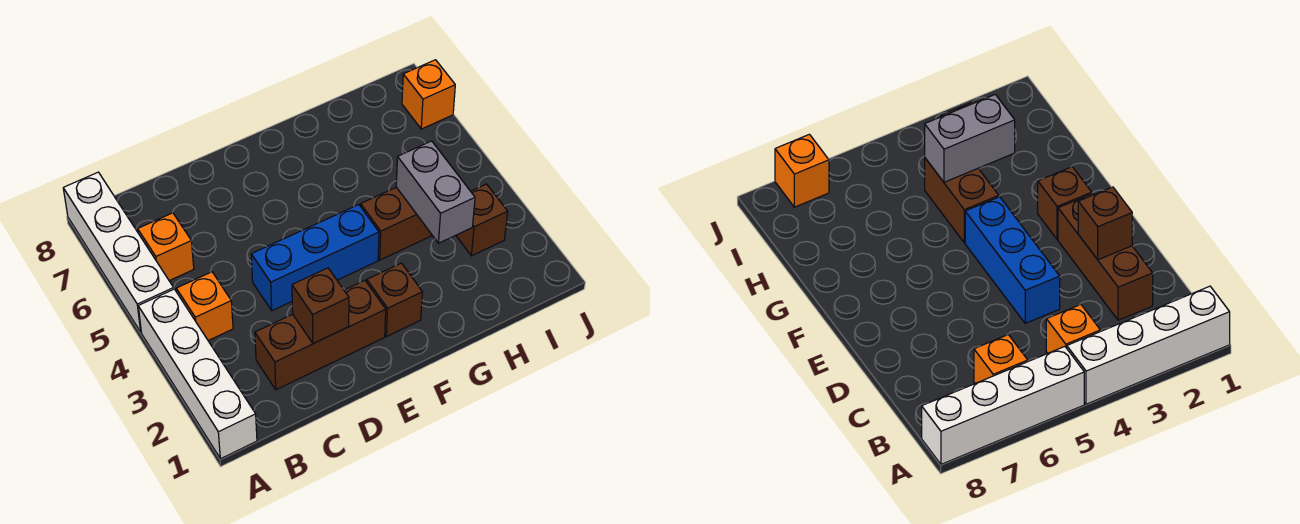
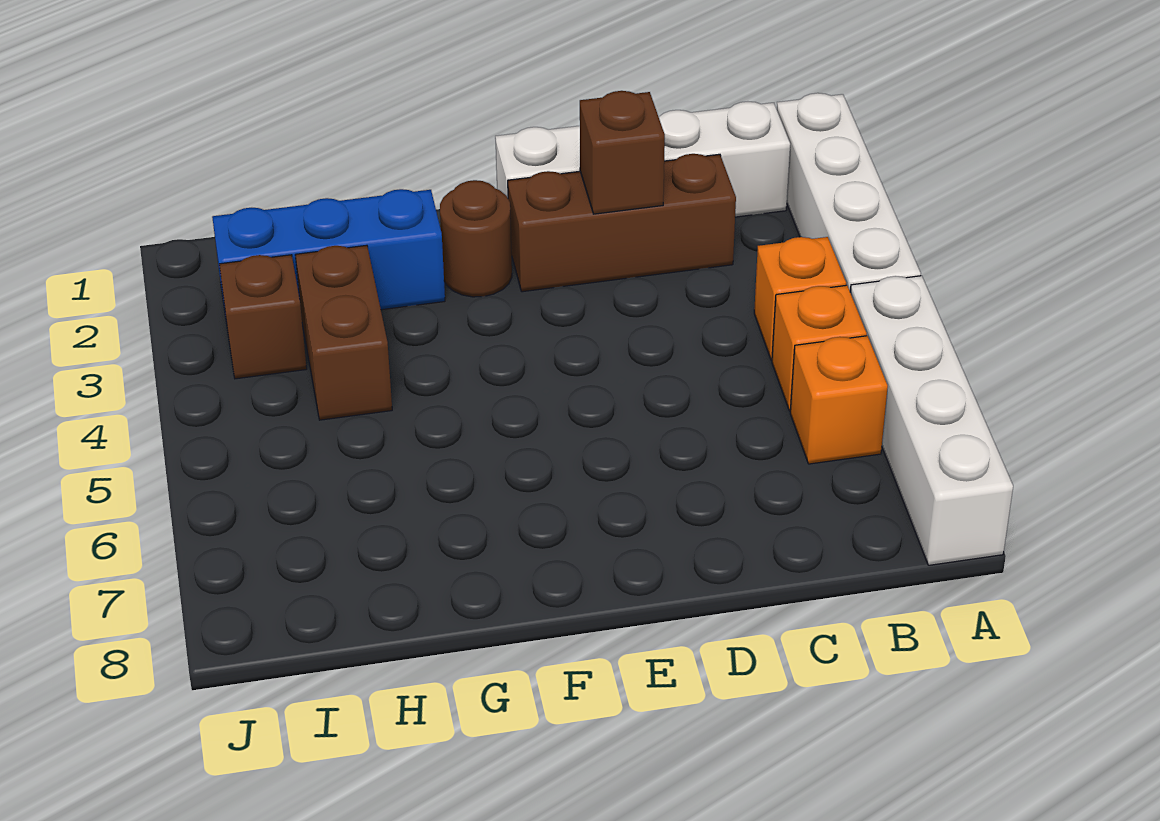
none -> white 1x4 brick [495,102,790,217]
blue 1x3 brick [251,205,379,311] -> blue 1x3 brick moved to [212,189,445,317]
brown 1x1 brick [367,263,422,337] -> brown 1x1 round brick [440,180,512,297]
brown 1x2 brick [361,187,432,260] -> brown 1x2 brick turned to [296,245,392,420]
grey 1x2 brick [396,141,475,243] -> none
orange 1x1 brick [402,60,455,129] -> orange 1x1 brick moved to [772,285,867,411]

